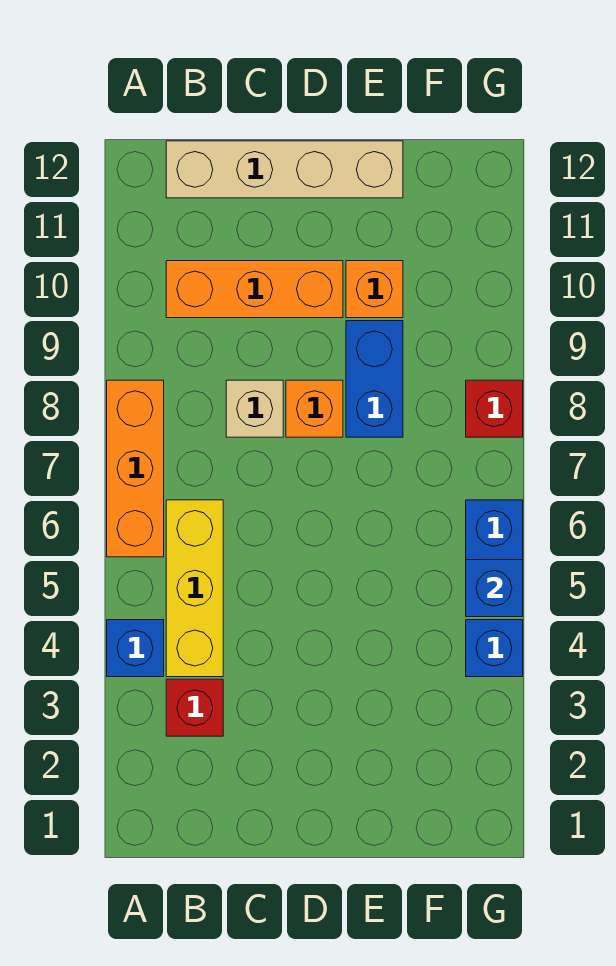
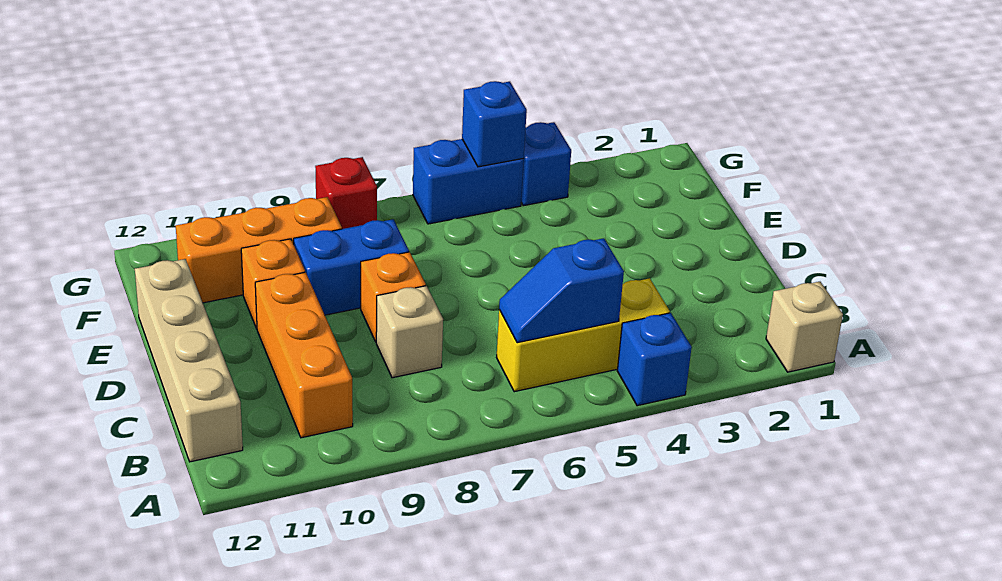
none -> tan 1x1 brick [766,282,843,372]
orange 1x3 brick [107,380,164,557] -> orange 1x3 brick moved to [176,197,342,303]
red 1x1 brick [166,679,223,736] -> none
none -> blue 1x2 slope [499,238,624,343]

